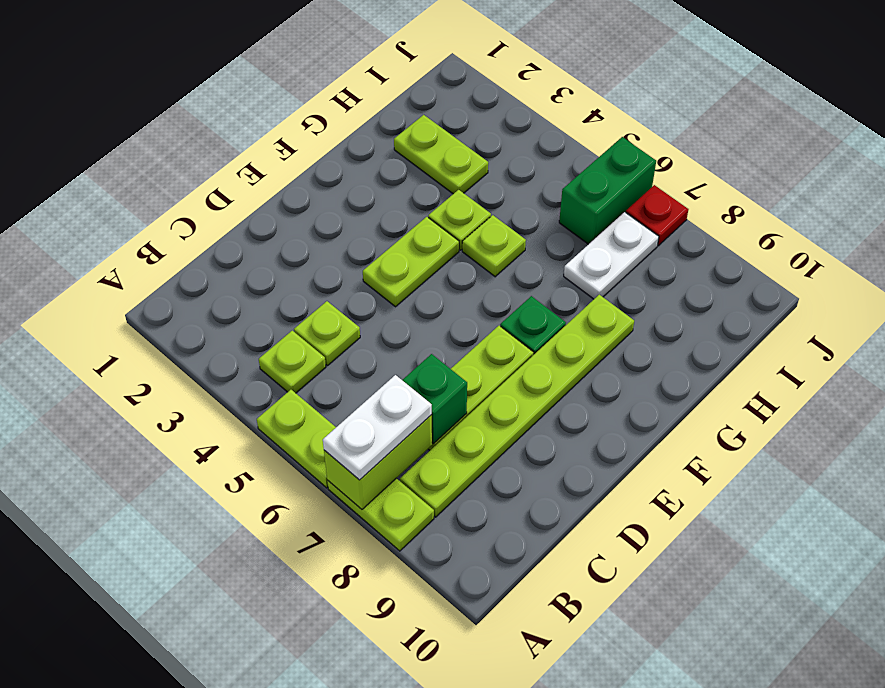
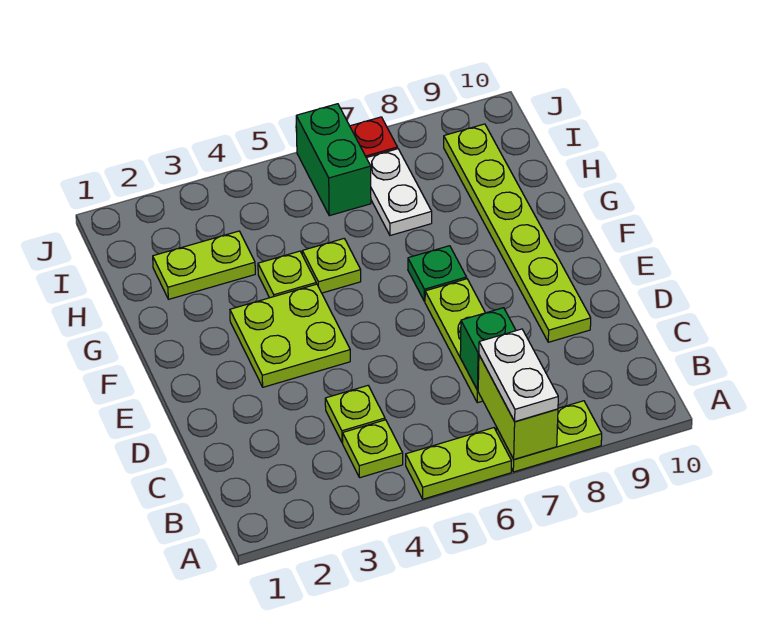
lime 1x6 plate [400,295,634,517] -> lime 1x6 plate moved to [444,124,591,342]
lime 1x2 plate [363,217,459,307] -> lime 2x2 plate [230,284,350,387]

